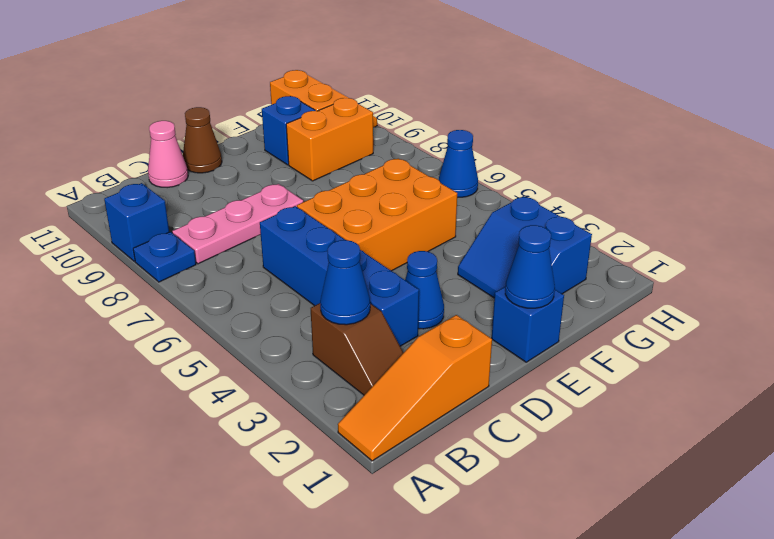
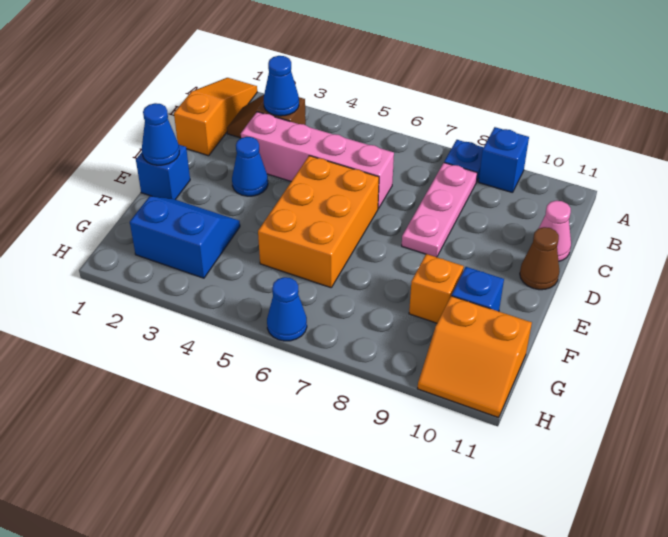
blue 1x4 brick [260,206,419,346] -> pink 1x4 brick [241,112,394,209]
orange 1x2 brick [286,98,373,181] -> orange 1x1 brick [409,254,464,323]

